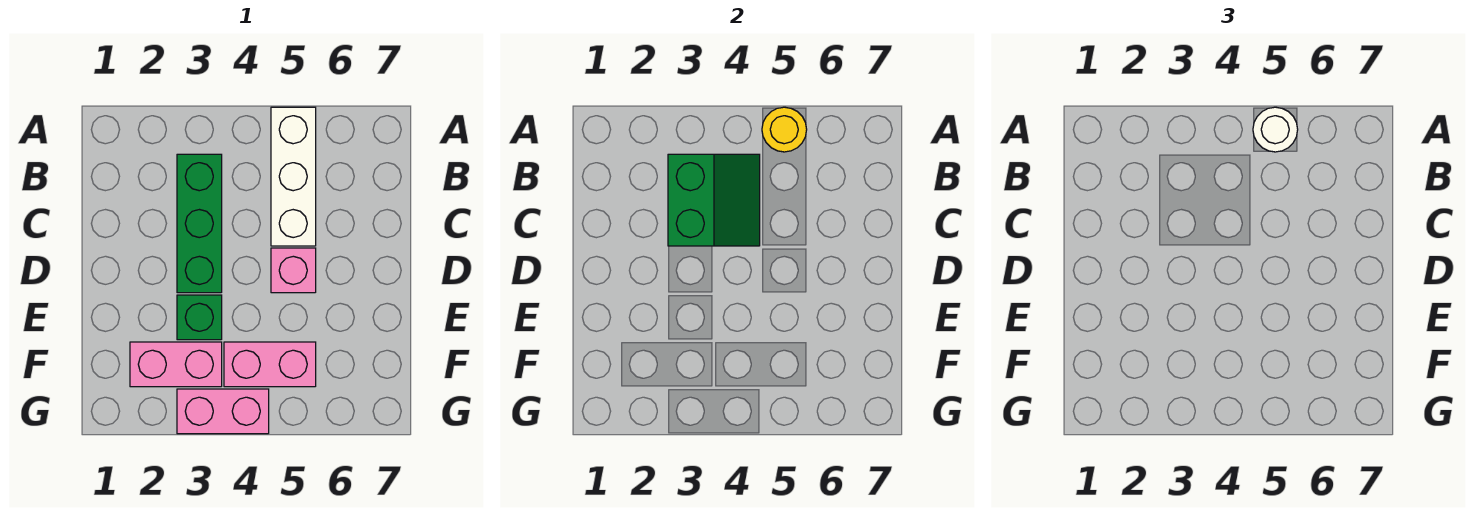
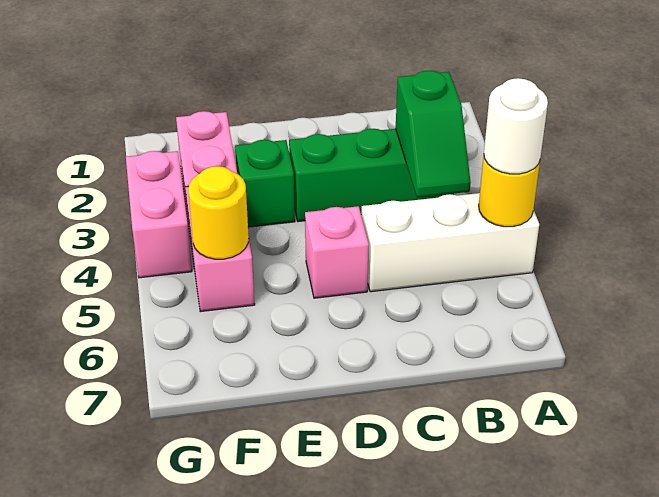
green 2x2 slope [668,154,760,246] -> green 1x2 slope [396,71,471,197]
none -> yellow 1x1 round brick [188,166,249,259]

